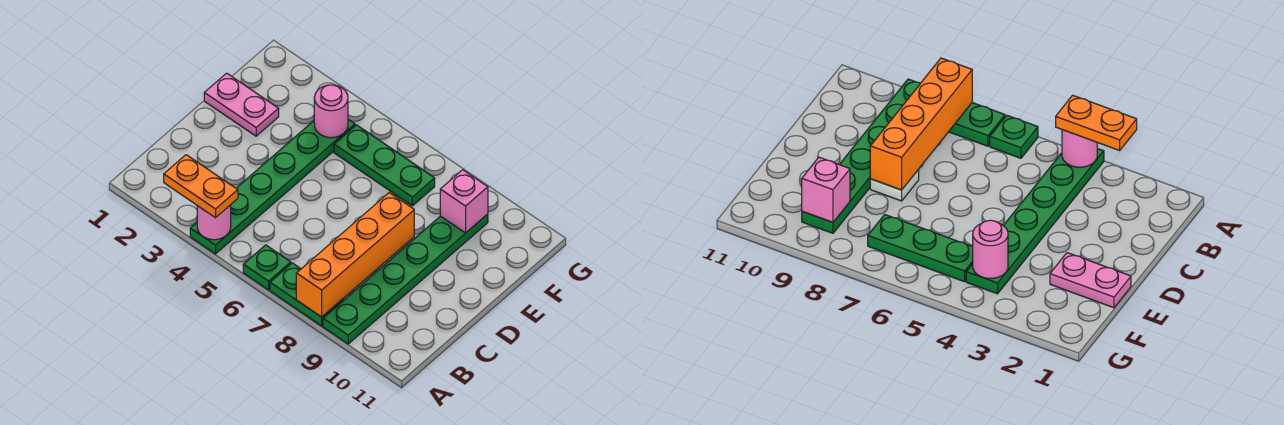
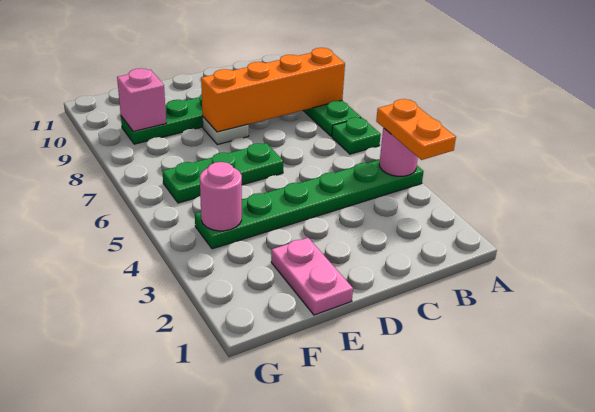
green 1x3 plate [334,125,435,206] -> green 1x3 plate turned to [162,143,283,203]

